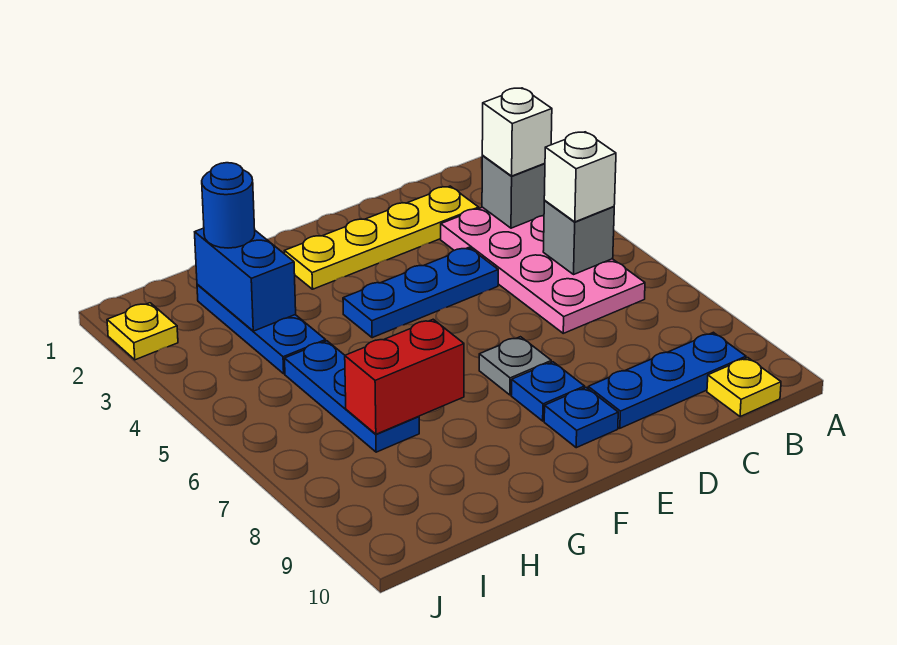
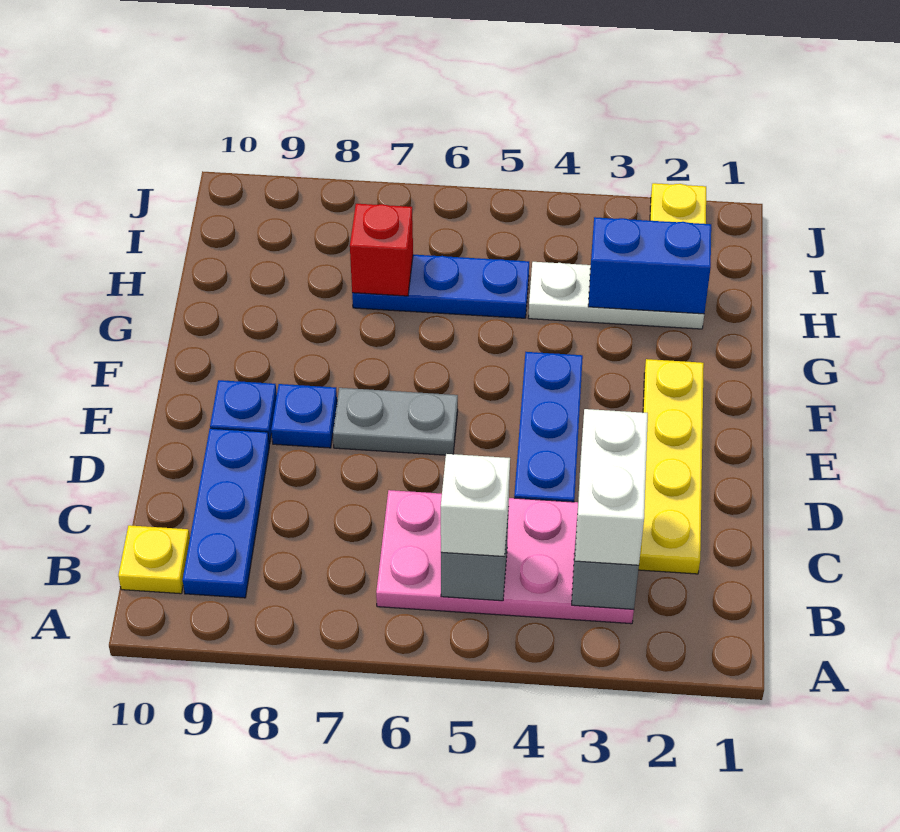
white 1x1 brick [482,88,552,176] -> white 1x2 brick [575,409,648,565]
grey 1x1 plate [479,337,551,395] -> grey 1x2 plate [333,388,458,455]
red 1x2 brick [345,319,464,434] -> red 1x1 brick [350,204,413,296]
blue 1x3 plate [197,284,326,374] -> white 1x3 plate [528,262,704,329]
blue 1x1 round brick [202,163,255,248] -> none

